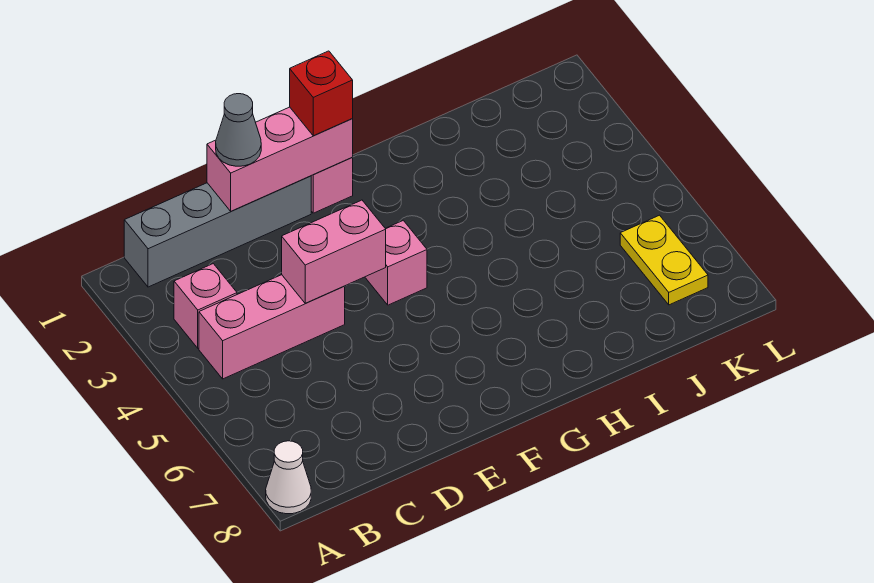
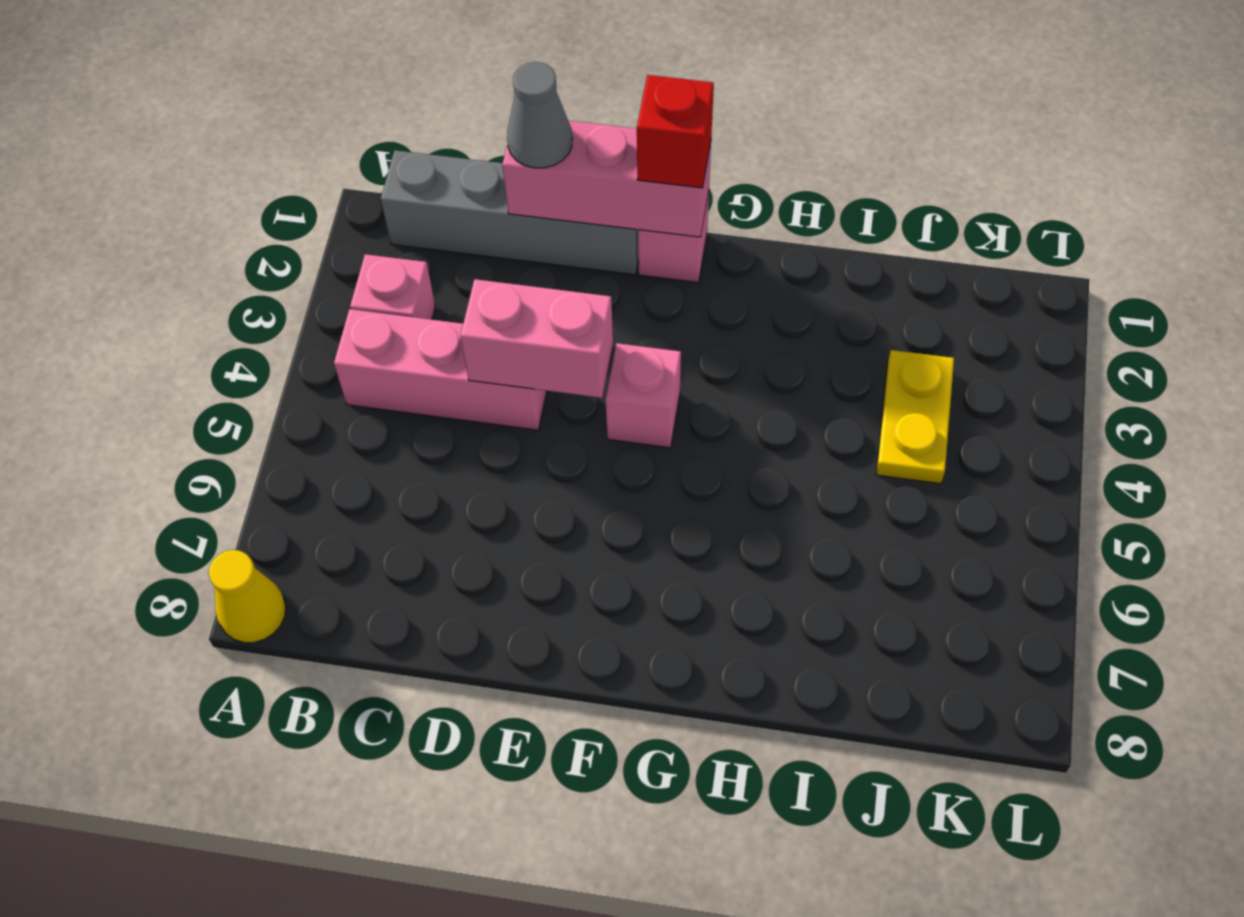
white 1x1 cone [266,441,311,514] -> yellow 1x1 cone [209,550,286,643]
yellow 1x2 plate [620,215,708,305] -> yellow 1x2 plate moved to [876,350,954,484]

